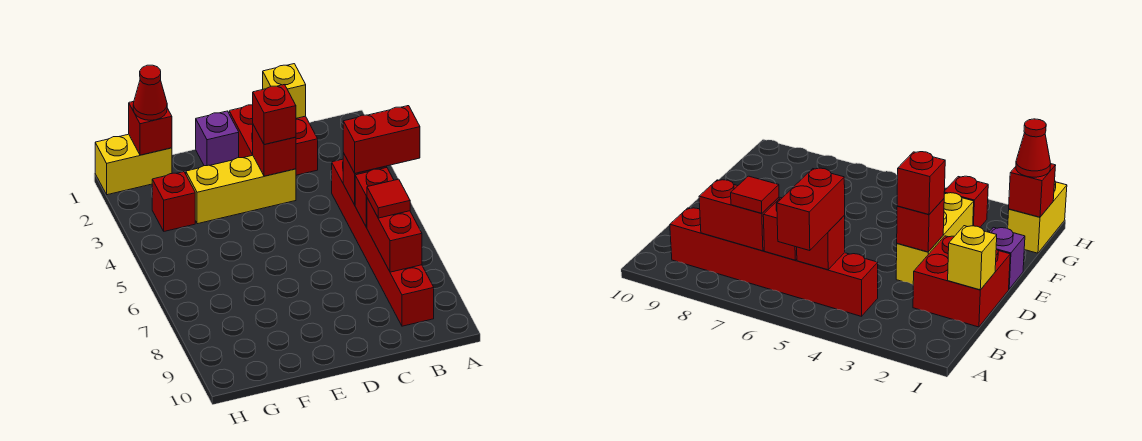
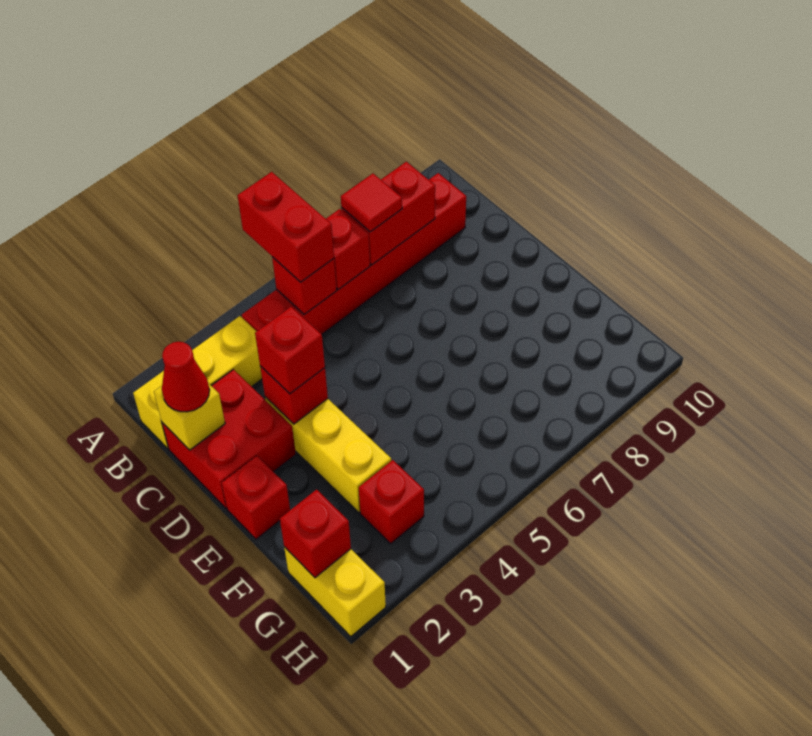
none -> yellow 1x3 brick [133,316,262,449]
purple 1x1 brick [196,111,239,166] -> red 1x1 brick [222,456,290,539]
red 1x1 cone [133,65,167,120] -> red 1x1 cone moved to [162,342,210,412]

